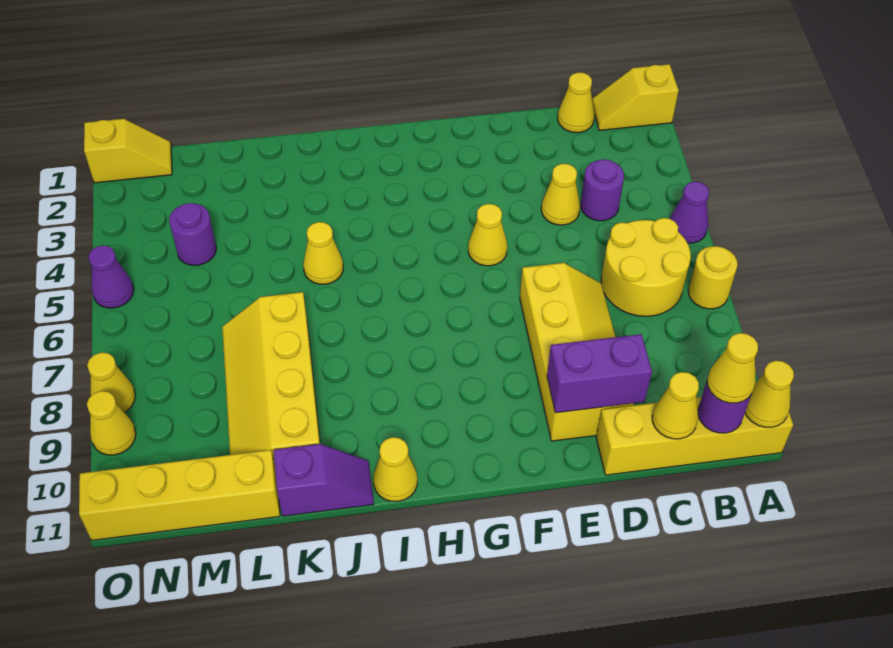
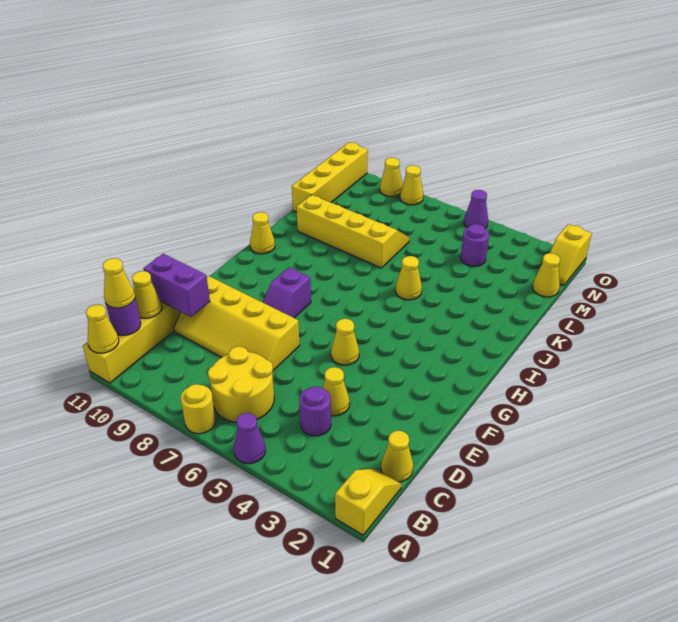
purple 1x2 brick [547,334,652,413] -> purple 1x2 brick turned to [143,254,210,317]
purple 1x2 slope [274,444,374,516] -> purple 1x2 slope moved to [263,267,311,318]
none -> yellow 1x1 cone [533,253,560,297]

